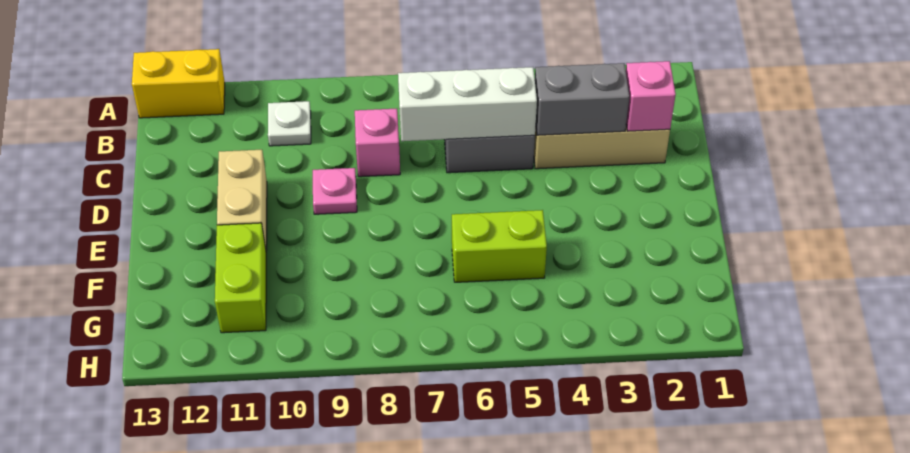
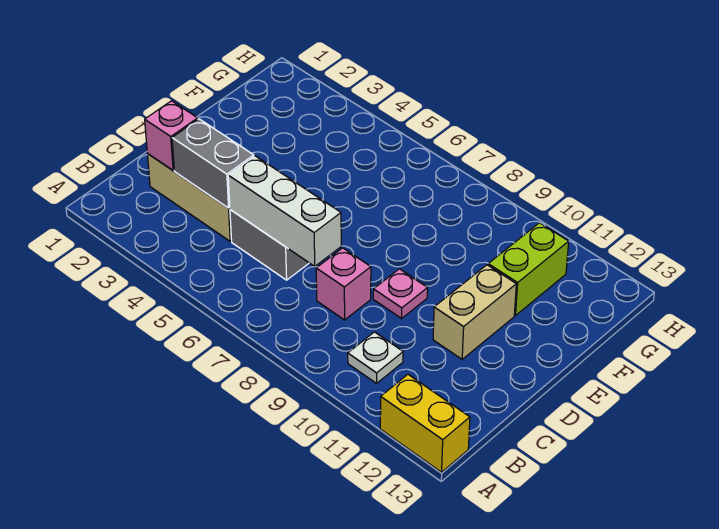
lime 1x2 brick [452,210,547,282] -> none

